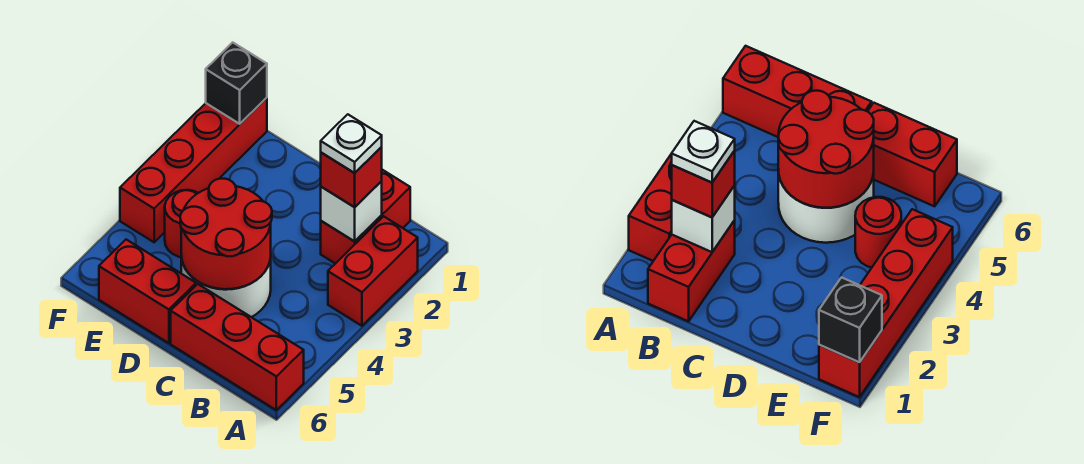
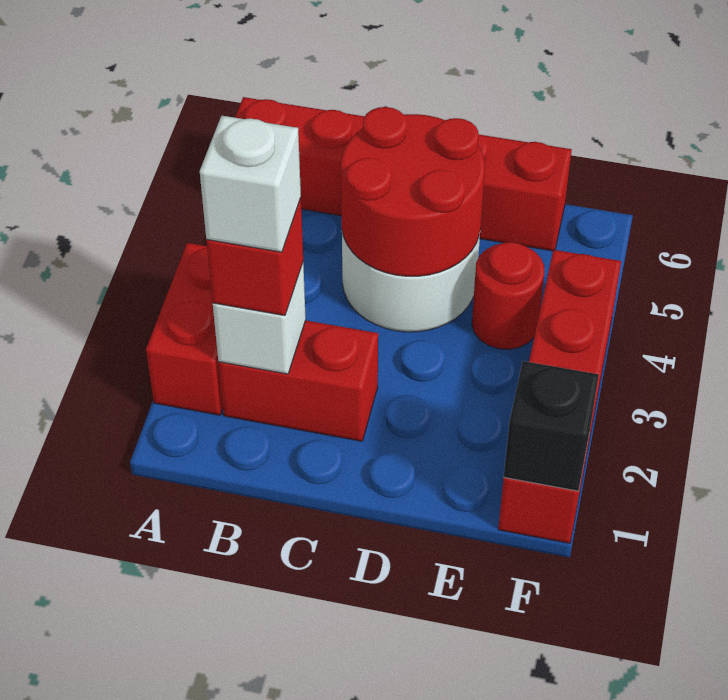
red 1x2 brick [321,170,410,264] -> red 1x2 brick turned to [218,320,378,441]
white 1x1 plate [321,114,382,173] -> white 1x1 brick [200,116,301,252]

